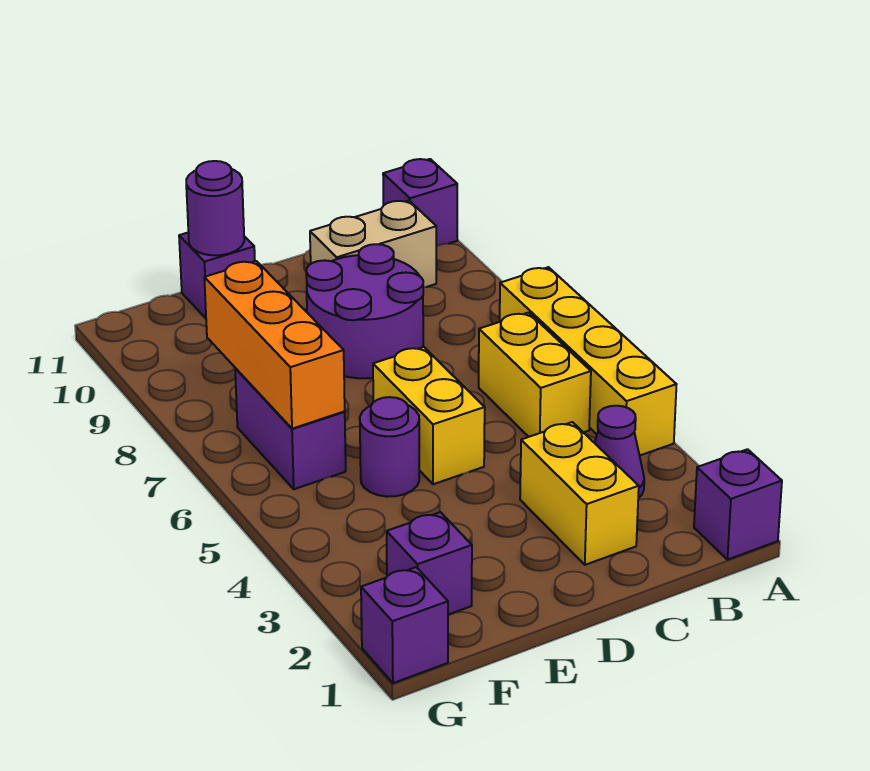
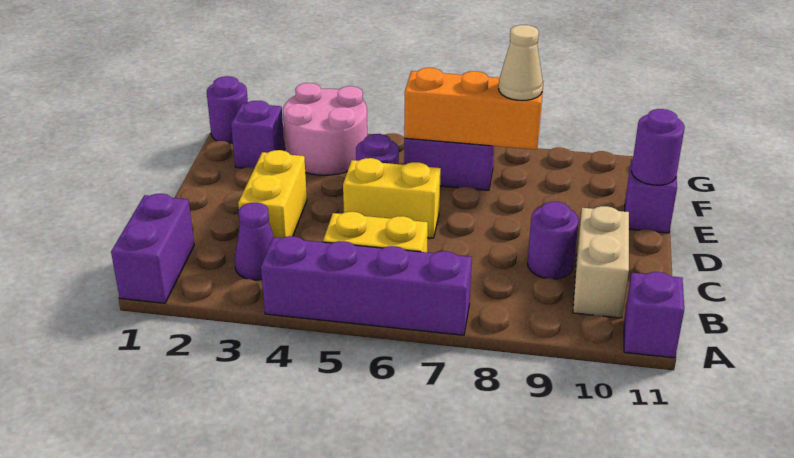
purple 1x1 brick [694,449,782,560] -> purple 1x2 brick [111,194,194,303]
yellow 1x4 brick [500,267,677,456] -> purple 1x4 brick [261,236,472,335]
yellow 1x2 brick [520,422,639,565] -> yellow 1x2 brick turned to [238,150,307,238]
purple 2x2 round brick [306,244,423,378] -> purple 1x1 round brick [528,202,579,279]
none -> pink 2x2 round brick [283,83,367,175]
none -> tan 1x1 cone [499,25,543,100]
purple 1x1 brick [361,567,448,683] -> purple 1x1 round brick [207,76,248,143]

